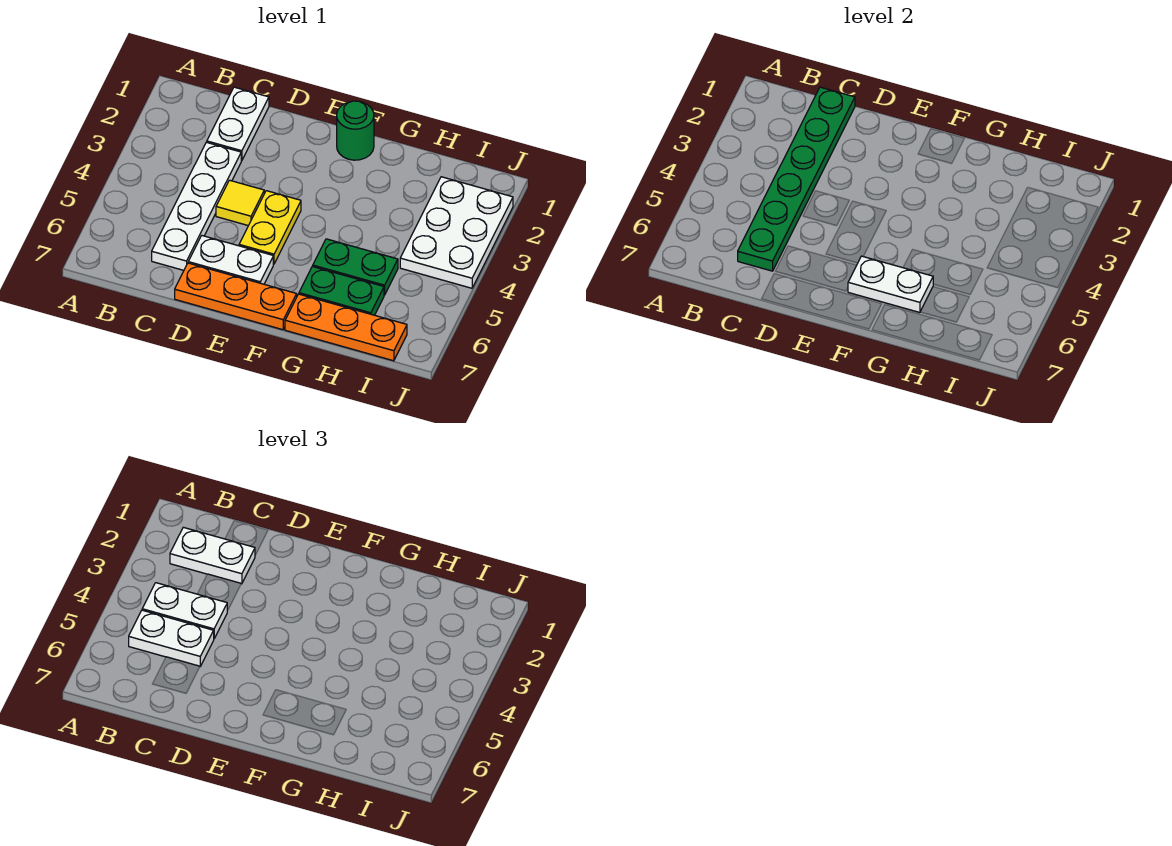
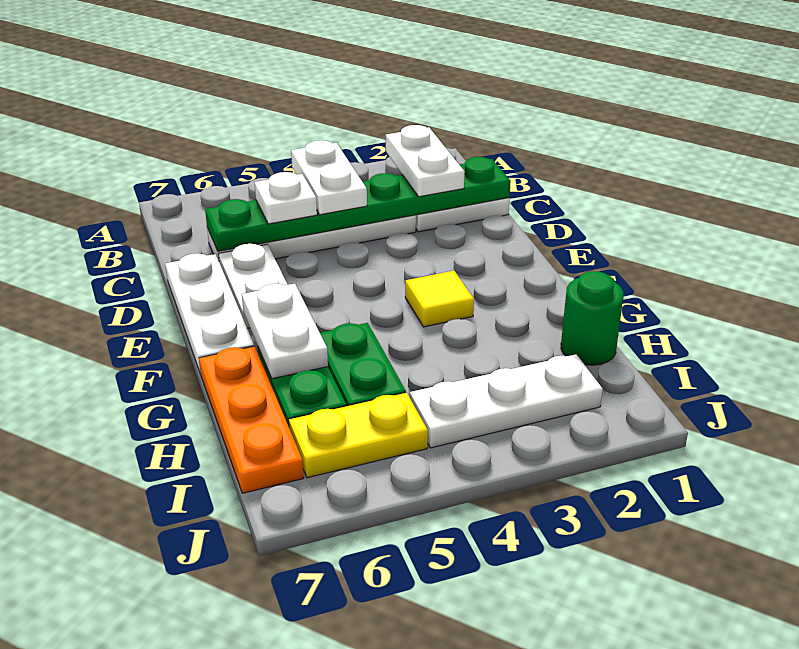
white 1x2 plate [129,610,214,666] -> white 1x1 plate [255,172,317,224]
yellow 1x1 tile [216,180,264,226] -> yellow 1x1 tile moved to [405,271,474,327]
orange 1x3 plate [175,263,297,330] -> white 1x3 plate [165,253,254,374]
yellow 1x2 plate [239,191,301,264] -> yellow 1x2 plate moved to [289,393,428,478]
green 1x1 round brick [337,101,374,160] -> green 1x1 round brick moved to [561,271,623,365]
white 2x3 plate [400,177,513,288] -> white 1x3 plate [410,354,603,448]

